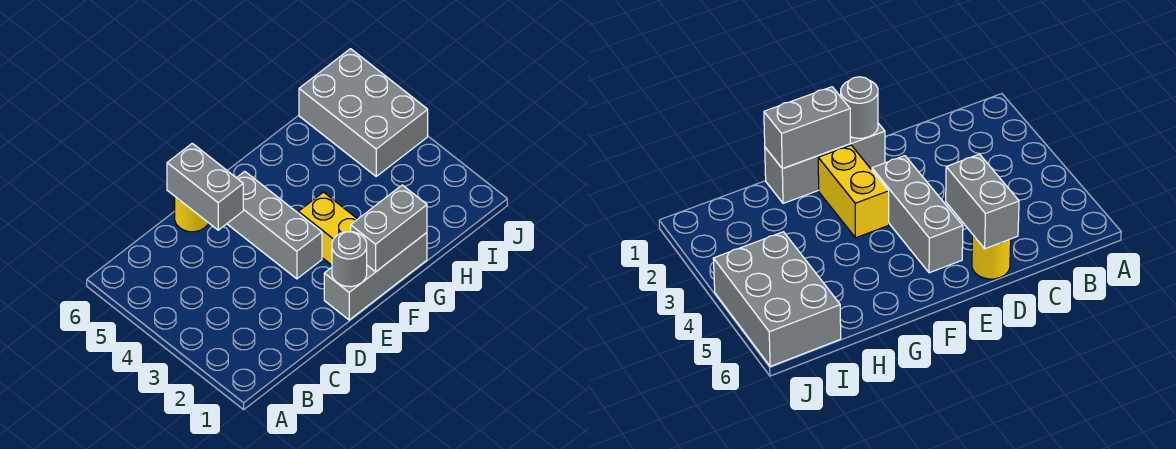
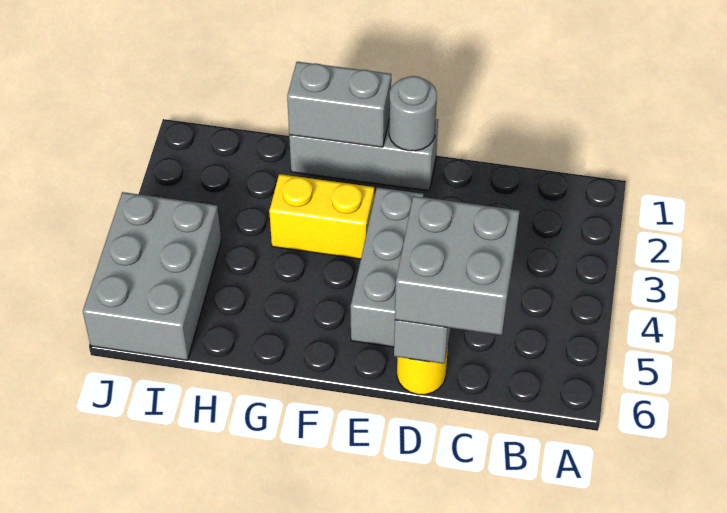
none -> grey 2x2 brick [395,196,520,335]
yellow 1x2 brick [298,192,358,265] -> yellow 1x2 brick turned to [269,174,374,259]

